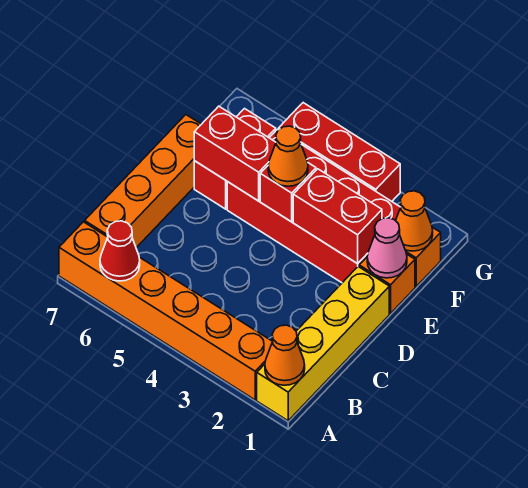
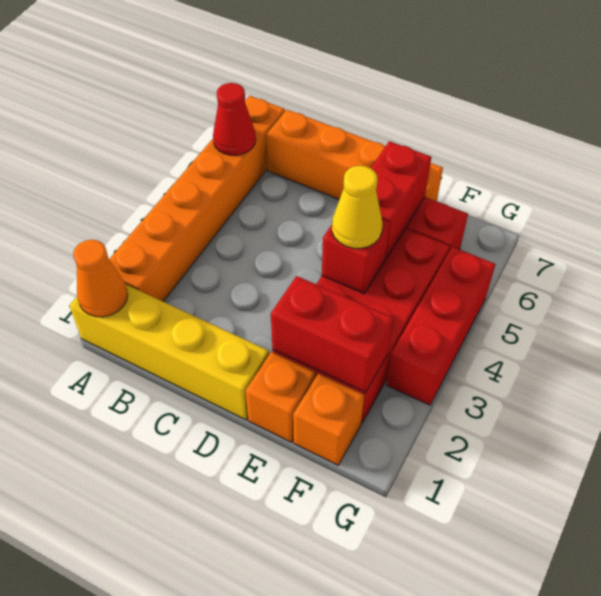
pink 1x1 cone [367,218,407,278] -> none
red 1x2 brick [293,169,382,264] -> red 1x2 brick turned to [271,276,393,393]
orange 1x1 cone [268,126,308,186] -> yellow 1x1 cone [332,166,382,248]
orange 1x1 cone [396,191,433,251] -> none

